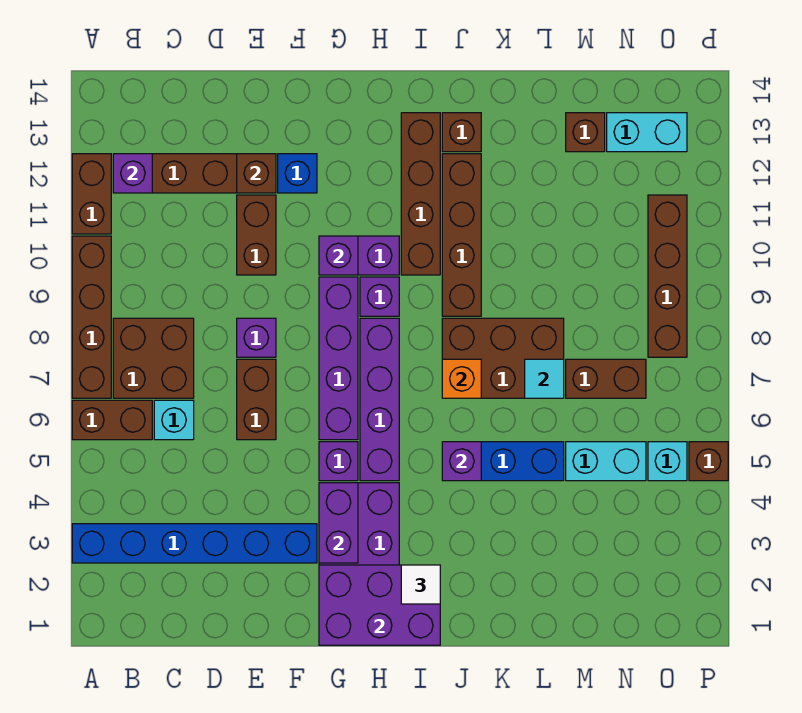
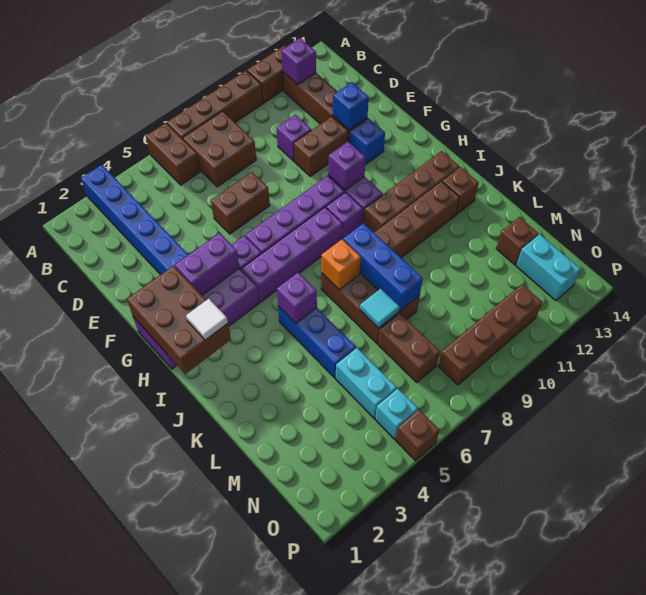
cyan 1x1 brick [154,400,194,440] -> none
purple 1x1 brick [237,318,276,357] -> purple 1x1 brick moved to [277,115,311,161]
brown 1x1 brick [237,154,276,193] -> blue 1x1 brick [333,82,369,130]
purple 2x3 brick [319,565,440,645] -> brown 2x3 brick [127,266,231,374]
none -> blue 1x3 brick [343,223,423,311]

